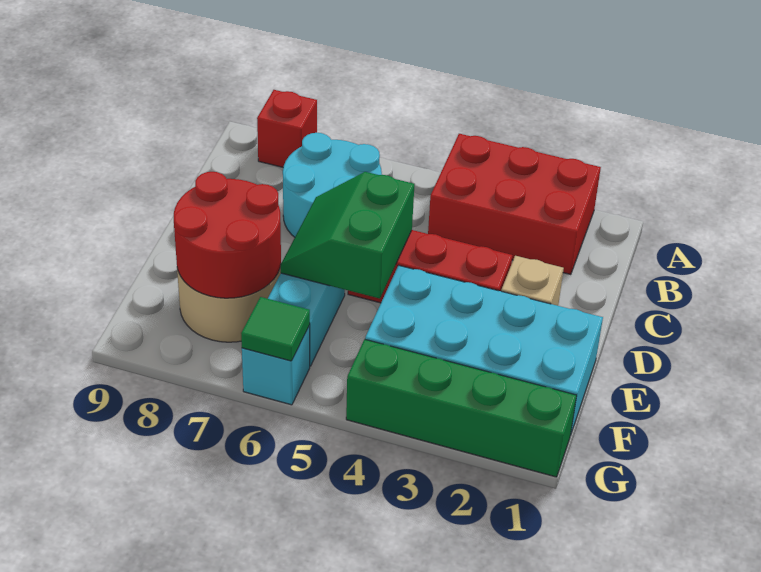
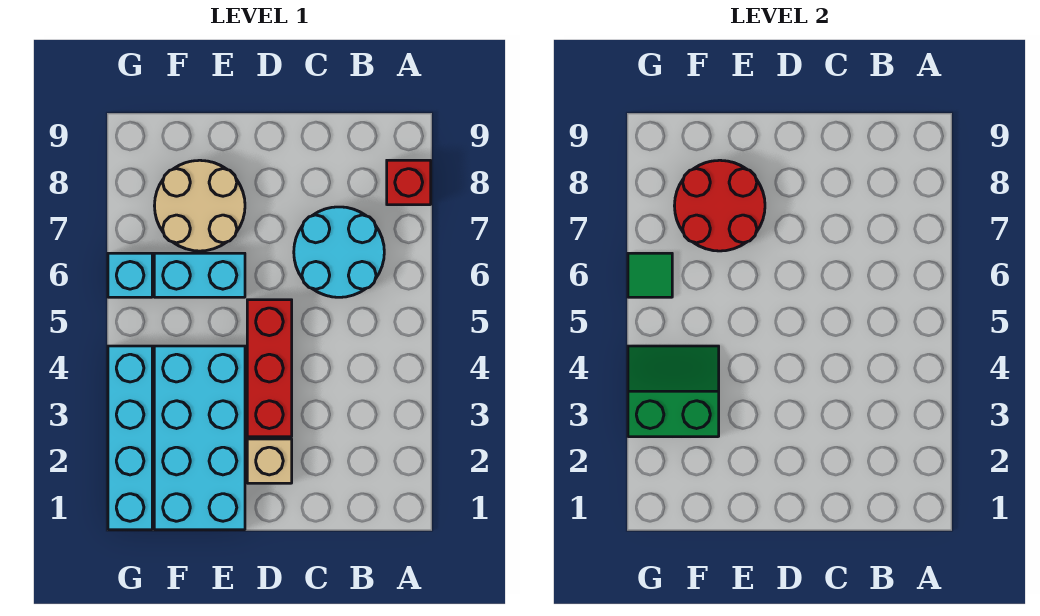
red 2x3 brick [428,134,601,275] -> none
green 2x2 slope [281,172,415,299] -> green 2x2 slope moved to [628,346,719,437]
green 1x4 brick [346,339,577,477] -> cyan 1x4 brick [108,346,152,530]

